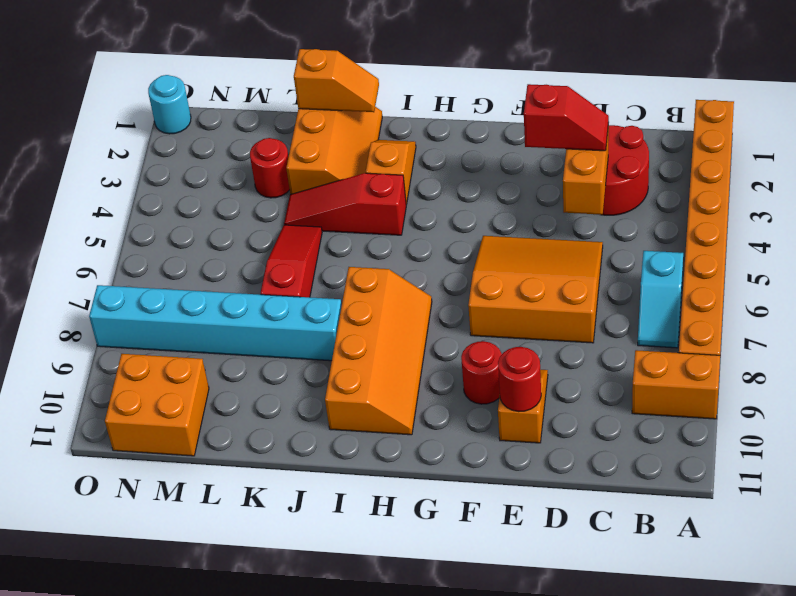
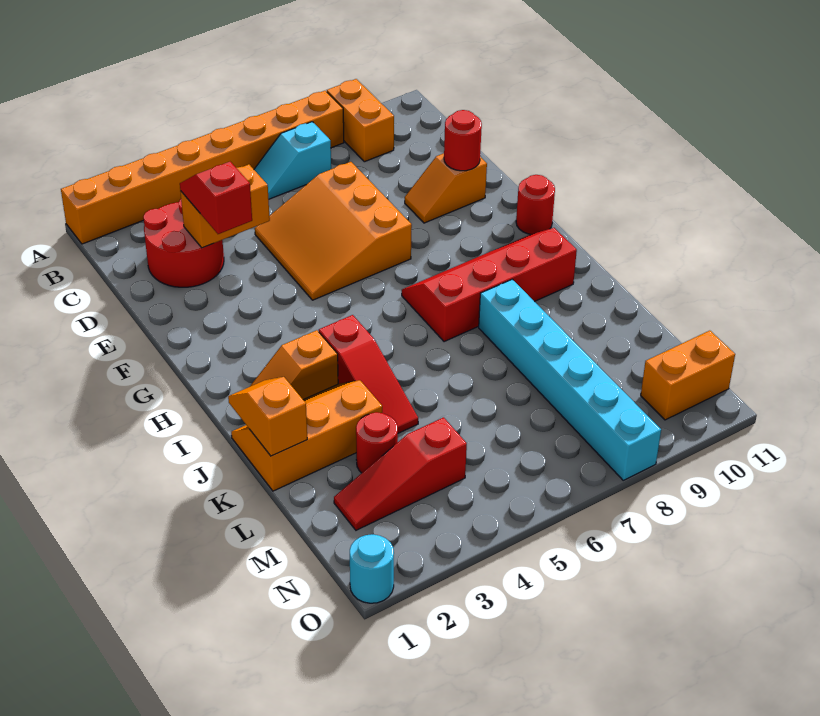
cyan 1x2 slope [638,251,683,348] -> cyan 1x2 slope turned to [254,122,331,199]
red 1x1 round brick [461,341,502,404] -> red 1x1 round brick moved to [516,175,555,234]
orange 2x4 slope [325,267,432,435] -> red 2x4 slope [402,228,577,342]
red 1x3 slope [261,225,322,297] -> red 1x3 slope moved to [334,417,467,530]
orange 2x2 brick [105,354,209,456] -> orange 1x2 brick [641,331,735,420]

